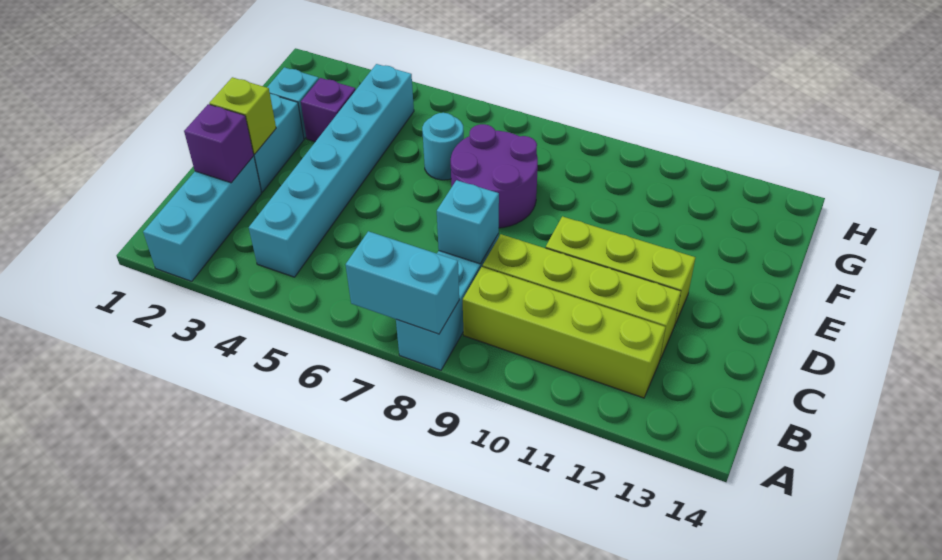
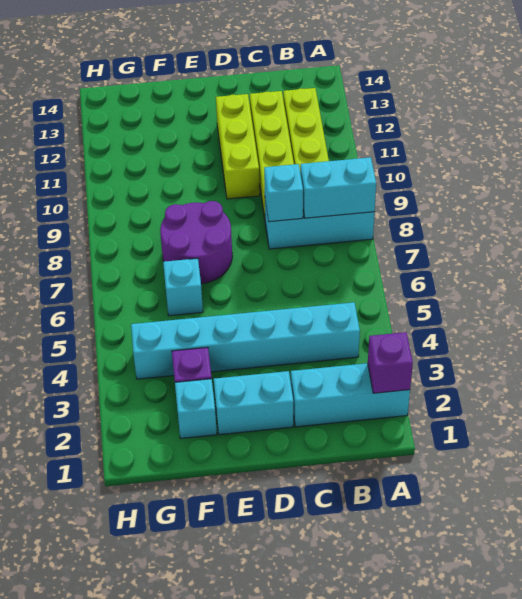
cyan 1x2 brick [346,231,459,334] -> cyan 1x2 brick turned to [300,157,376,218]
purple 1x1 brick [184,104,254,183] -> purple 1x1 brick moved to [368,332,413,393]
lime 1x1 brick [209,77,276,154] -> none
cyan 1x1 round brick [422,113,464,180] -> cyan 1x1 brick [163,258,203,316]

